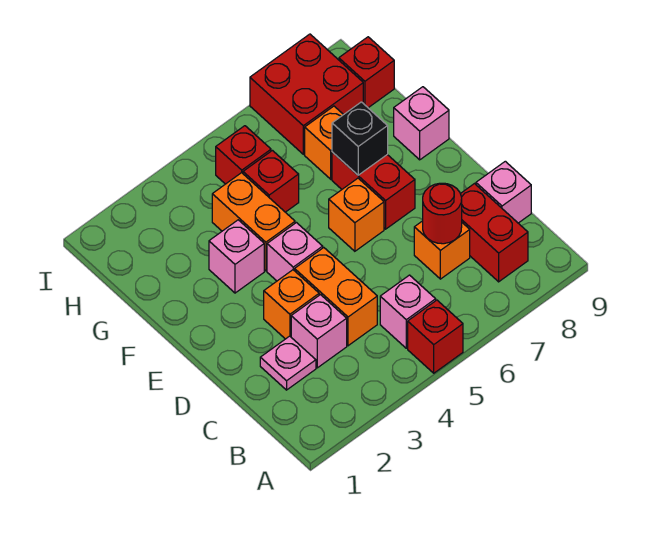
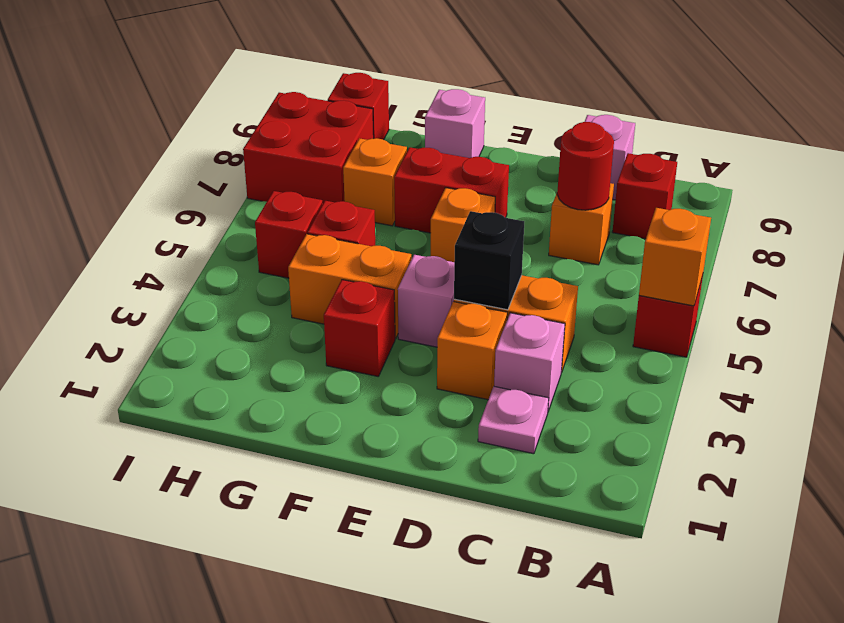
none -> orange 1x1 brick [639,208,711,306]
pink 1x1 brick [380,275,436,348] -> none
red 1x2 brick [461,184,528,282] -> red 1x1 brick [612,153,677,239]
pink 1x1 brick [209,220,264,293] -> red 1x1 brick [324,280,395,376]
black 1x1 brick [332,102,388,175] -> black 1x1 brick moved to [454,211,524,310]

